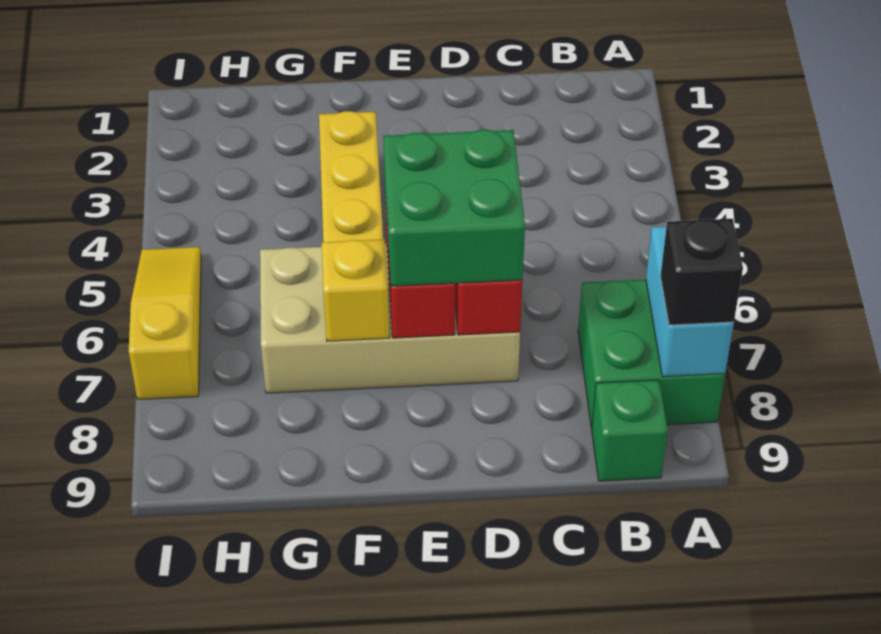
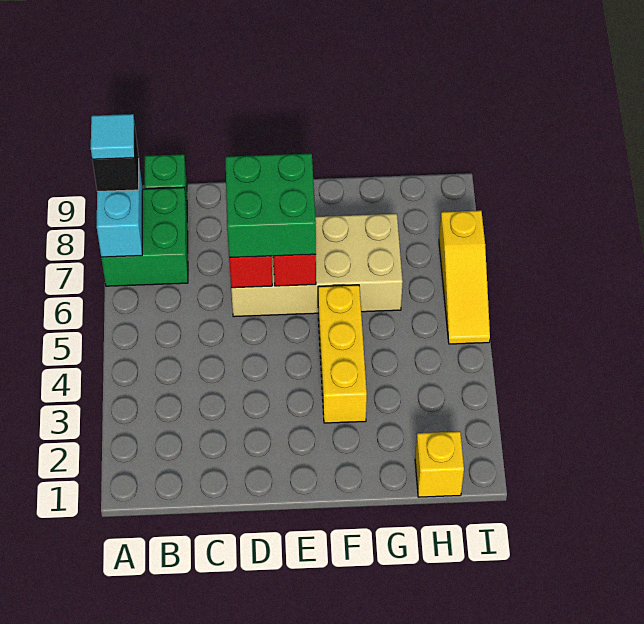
none -> cyan 1x1 tile [91,114,135,159]
yellow 1x1 brick [322,239,389,341] -> yellow 1x1 brick moved to [415,431,464,497]

